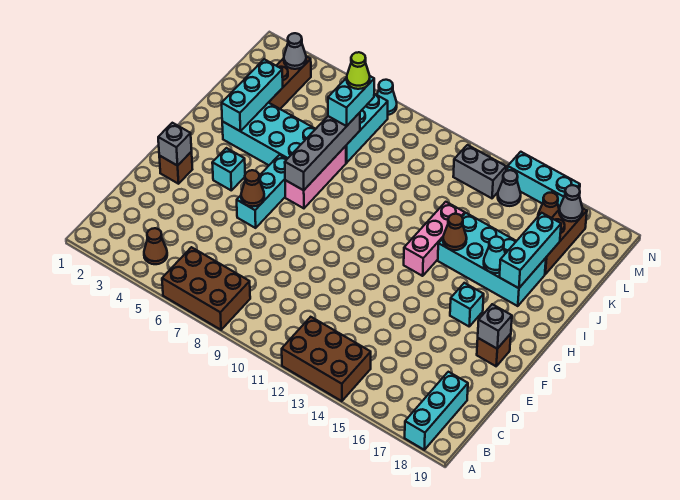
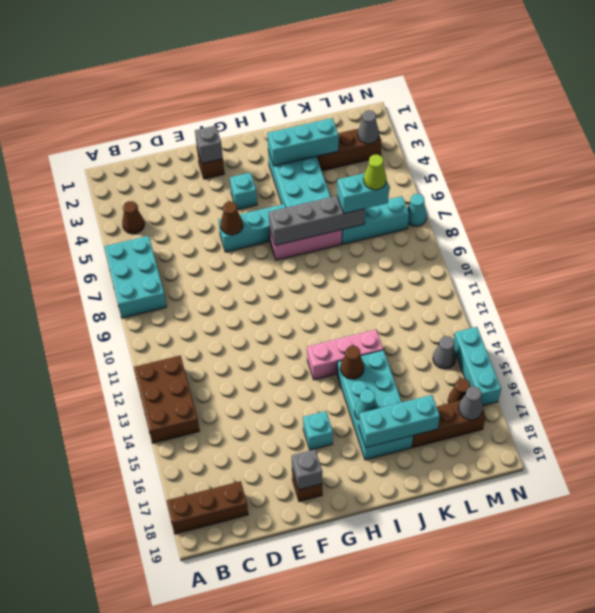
brown 2x3 brick [162,247,250,330] -> cyan 2x3 brick [104,236,167,318]
cyan 1x3 brick [405,372,468,450] -> brown 1x3 brick [167,481,248,534]
grey 1x2 brick [453,145,506,198] -> none

